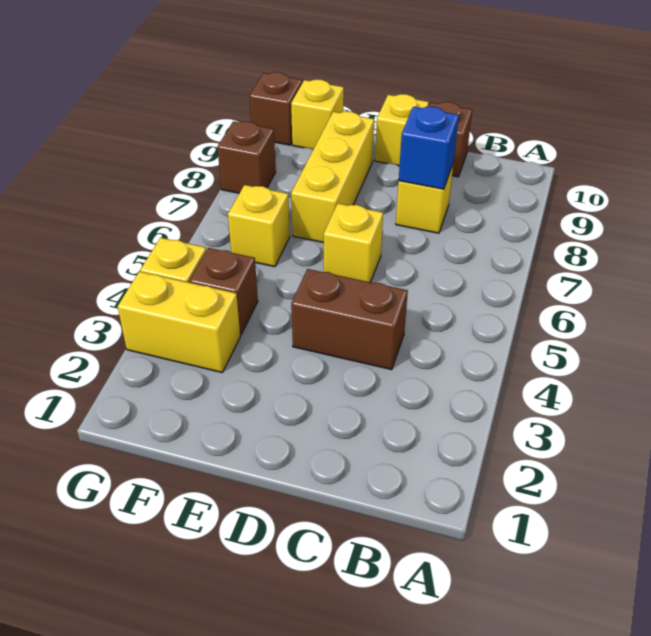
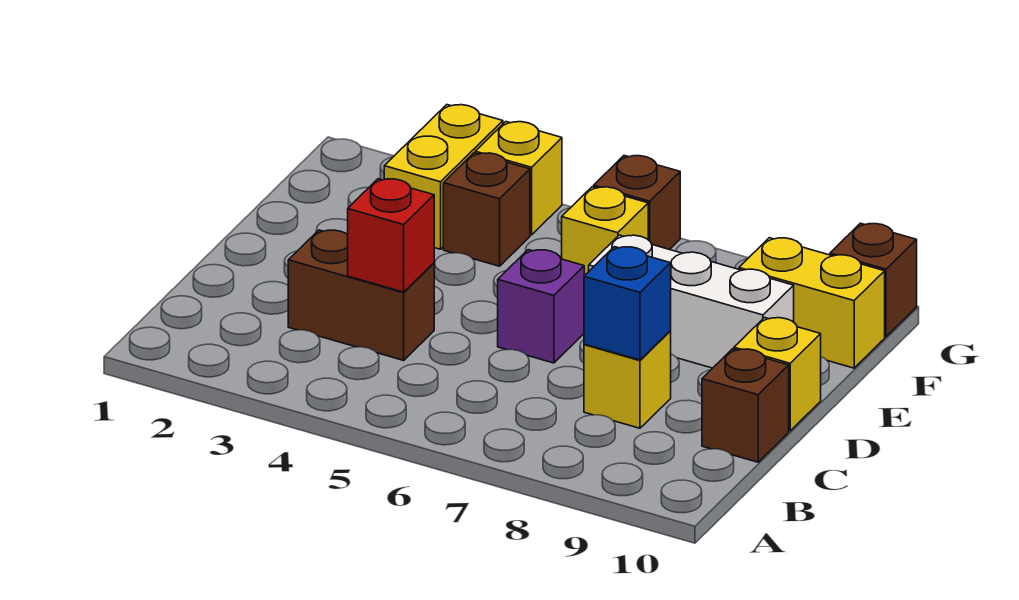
brown 1x2 brick [291,269,408,370] -> brown 1x2 brick turned to [288,230,434,360]
none -> red 1x1 brick [348,179,434,292]
yellow 1x1 brick [324,204,383,282] -> purple 1x1 brick [498,250,584,363]
yellow 1x3 brick [291,112,374,243] -> white 1x3 brick [589,235,794,368]
yellow 1x1 brick [291,80,344,149] -> yellow 1x2 brick [739,238,885,368]
brown 1x1 brick [217,121,276,193] -> brown 1x1 brick moved to [594,156,680,250]

